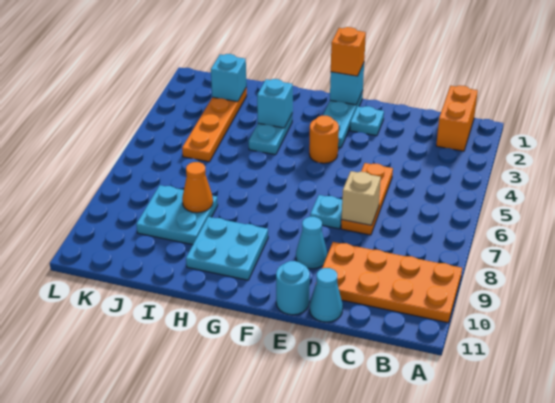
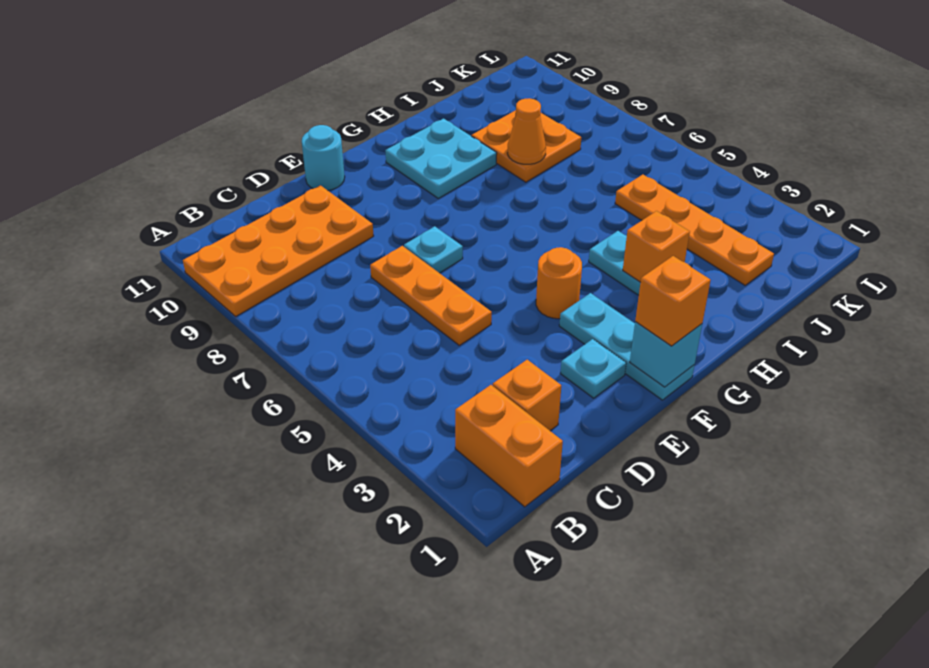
none -> orange 1x1 brick [493,360,561,431]
tan 1x1 brick [342,171,381,225] -> none
cyan 1x1 cone [310,268,343,322] -> none
cyan 1x1 cone [296,217,327,269] -> none
cyan 1x1 brick [257,79,293,128] -> orange 1x1 brick [623,211,690,282]
cyan 2x2 plate [136,185,218,245] -> orange 2x2 plate [472,110,581,182]
cyan 1x1 brick [211,54,246,102] -> none

